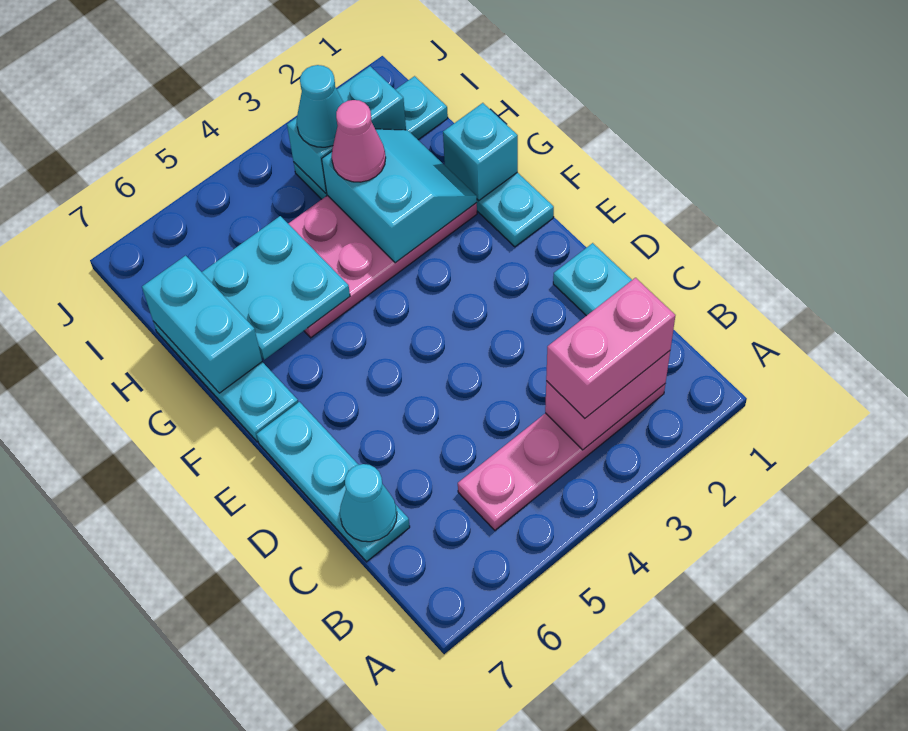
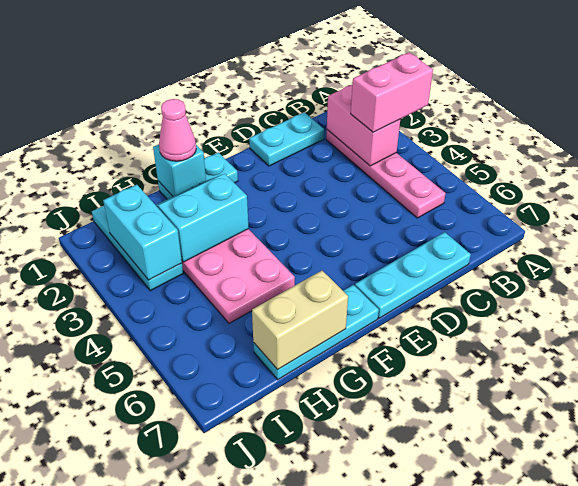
pink 1x2 brick [546,278,675,418] -> pink 1x2 brick turned to [351,52,433,132]
cyan 1x1 cone [340,464,397,542] -> none
cyan 2x2 plate [202,216,350,360] -> none
cyan 1x2 brick [142,256,262,393] -> tan 1x2 brick [252,271,348,370]
pink 1x1 cone [332,100,386,182] -> pink 1x1 cone moved to [159,99,196,161]
cyan 1x1 cone [297,65,344,147] -> none

